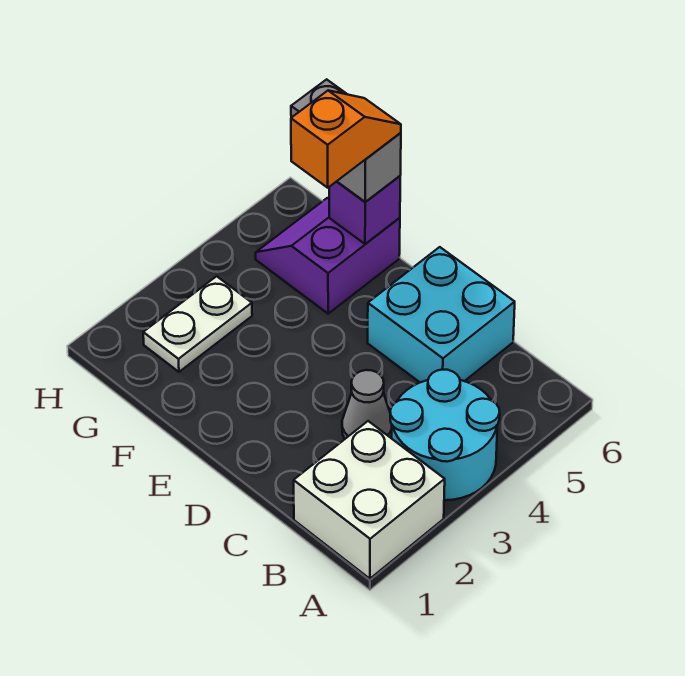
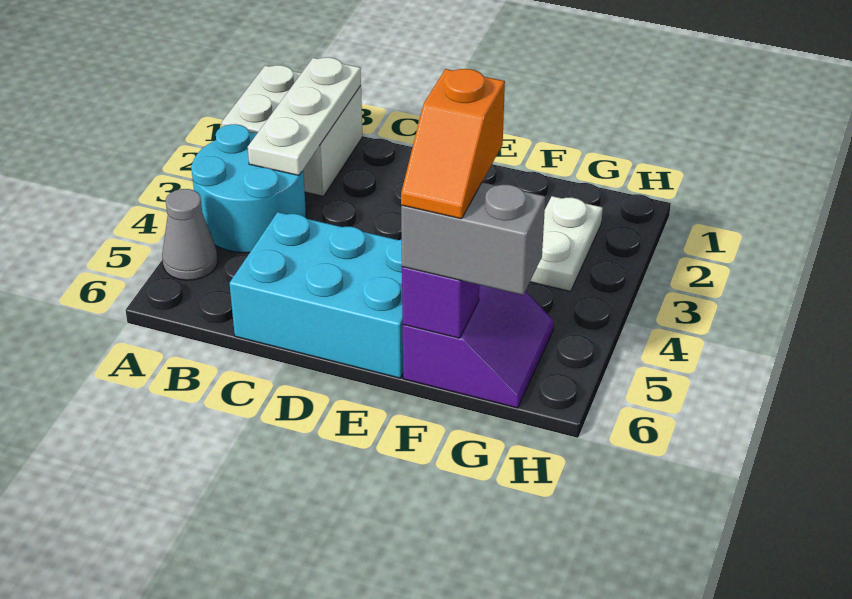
none -> white 1x3 plate [248,57,361,175]
grey 1x1 cone [342,370,392,439] -> grey 1x1 cone moved to [162,189,218,280]
cyan 2x2 brick [368,247,515,382] -> cyan 2x3 brick [230,212,403,378]

